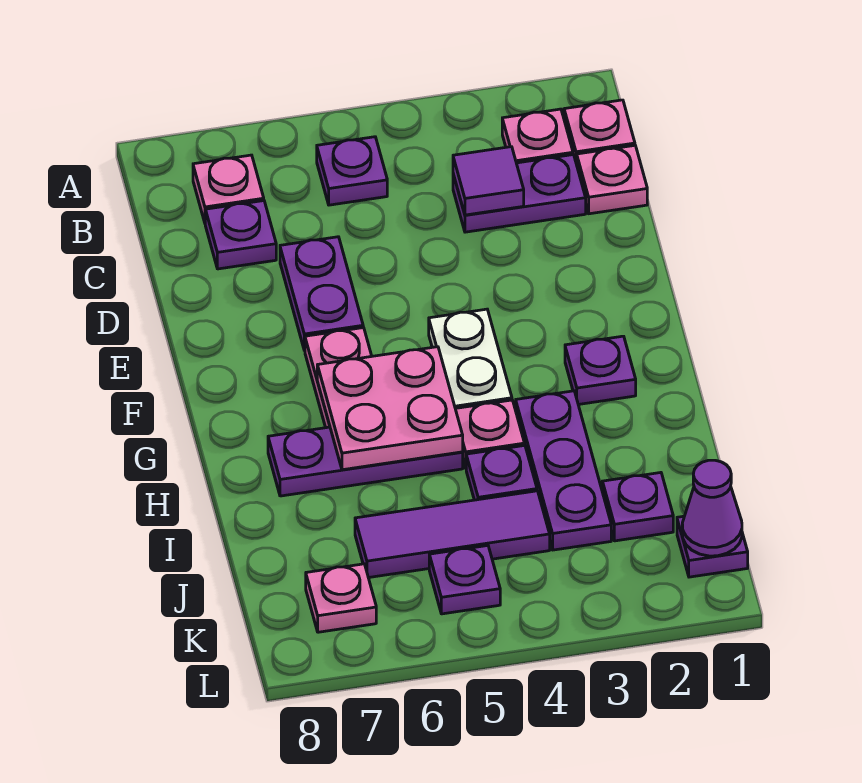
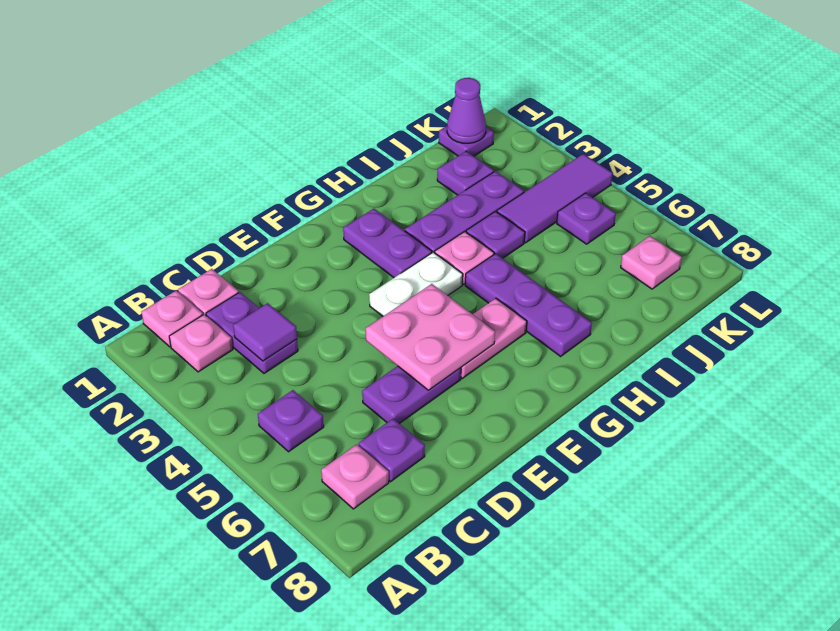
purple 1x1 plate [565,336,636,405] -> purple 1x2 plate [343,209,432,278]
pink 2x2 plate [317,347,463,470] -> pink 2x2 plate moved to [366,284,495,390]
purple 1x3 tile [355,491,550,578] -> purple 1x3 tile turned to [497,154,613,243]

